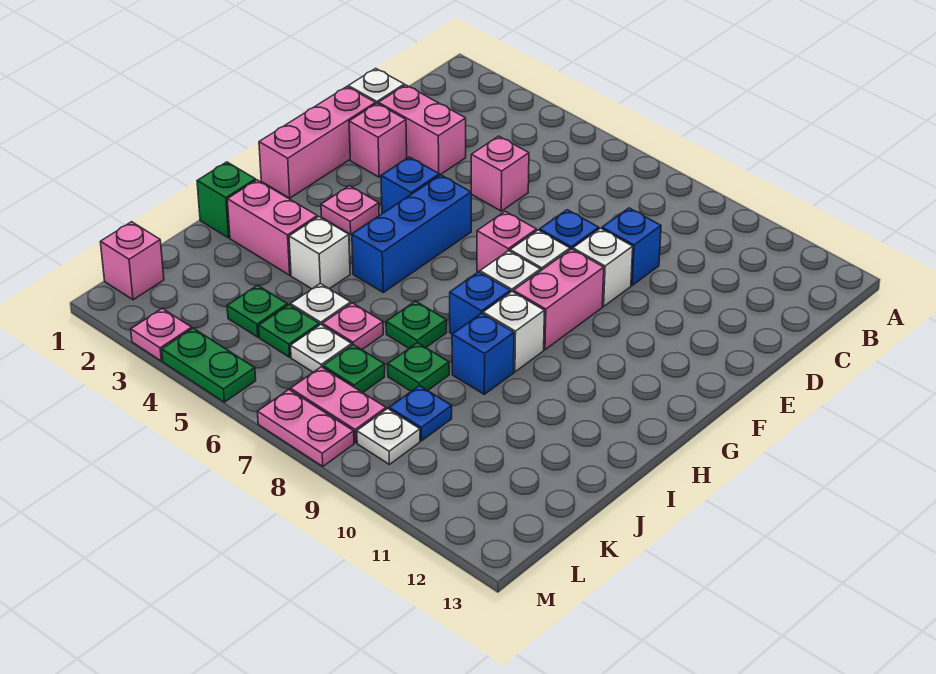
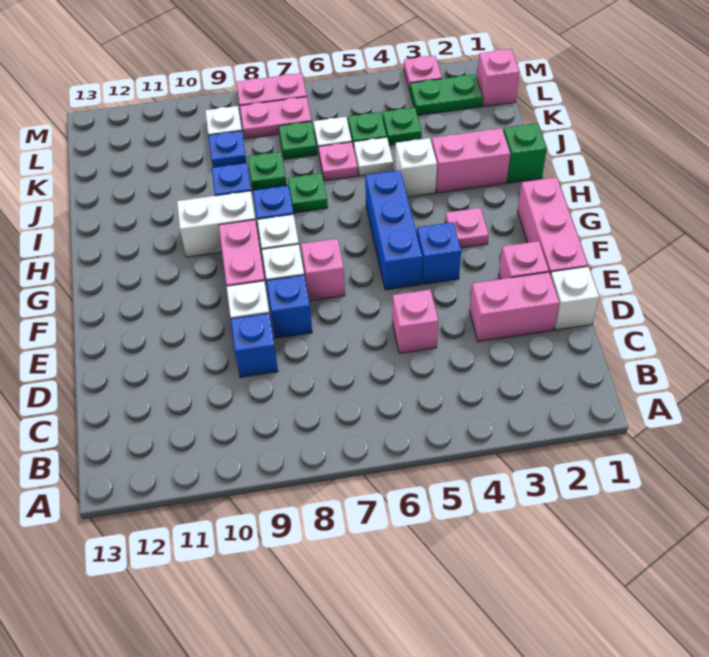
white 1x1 brick [483,292,544,372] -> white 1x2 brick [177,191,255,257]
green 1x2 plate [162,328,256,402] -> green 1x2 plate moved to [410,74,483,115]

